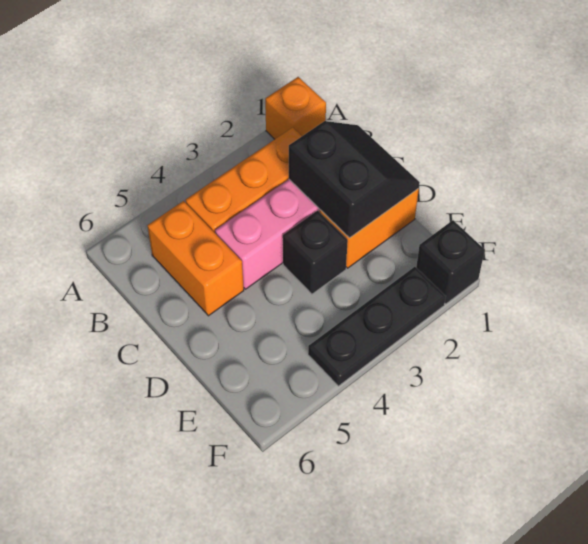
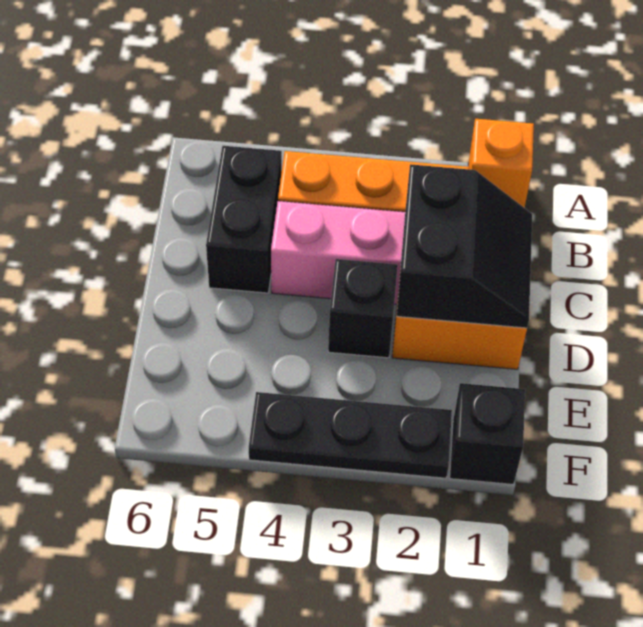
orange 1x2 brick [147,201,244,316] -> black 1x2 brick [206,146,282,293]

